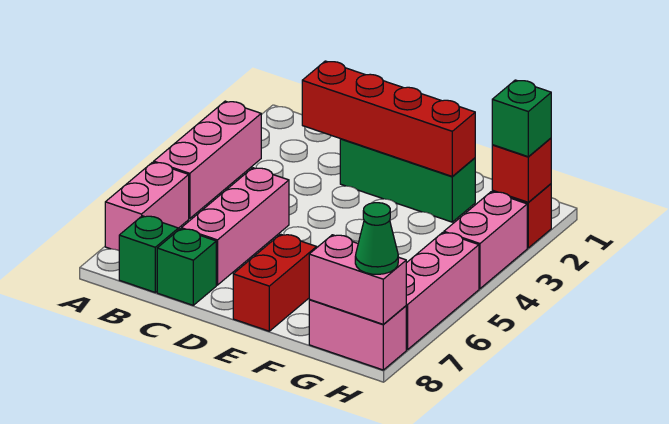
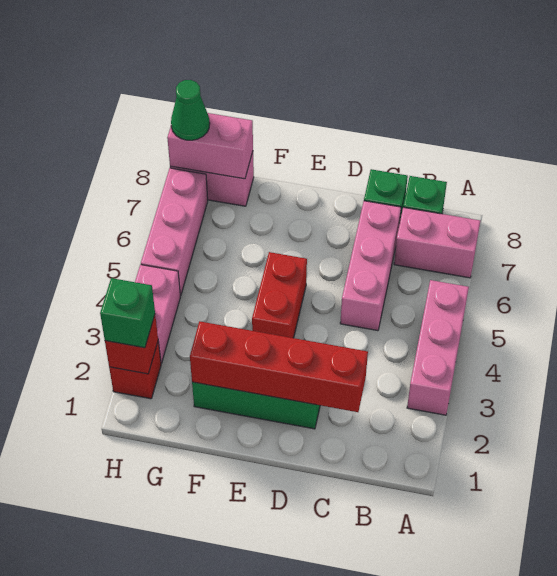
pink 1x2 brick [105,162,189,250] -> pink 1x2 brick turned to [394,207,481,278]
red 1x2 brick [233,234,317,331] -> red 1x2 brick moved to [252,252,307,338]

